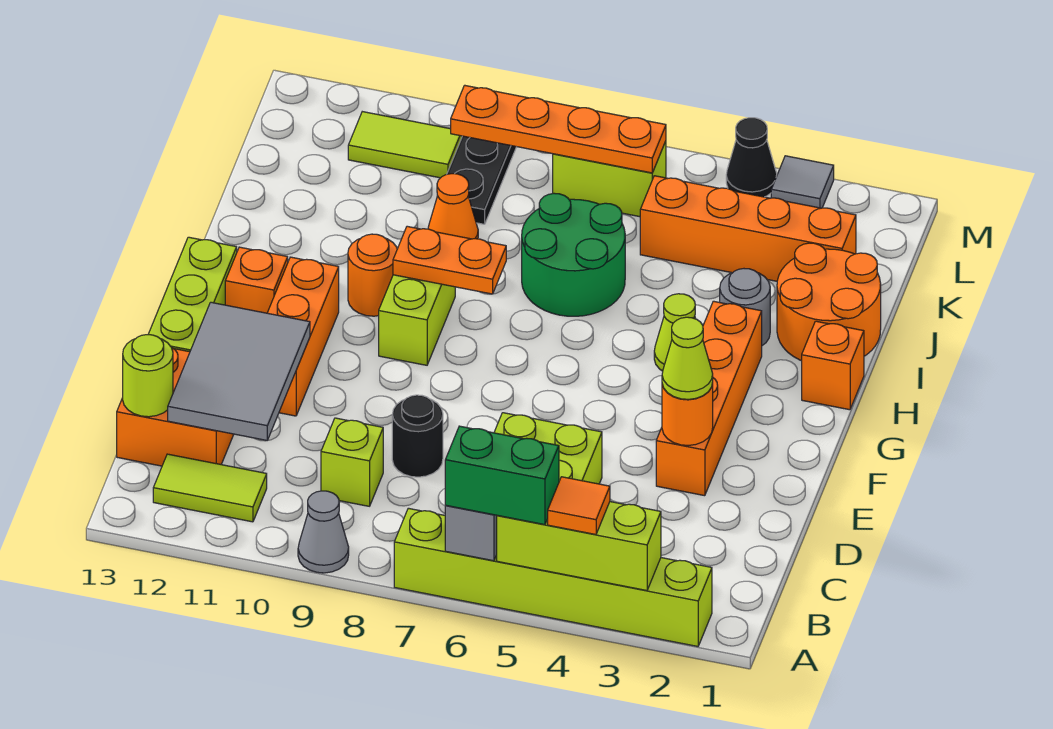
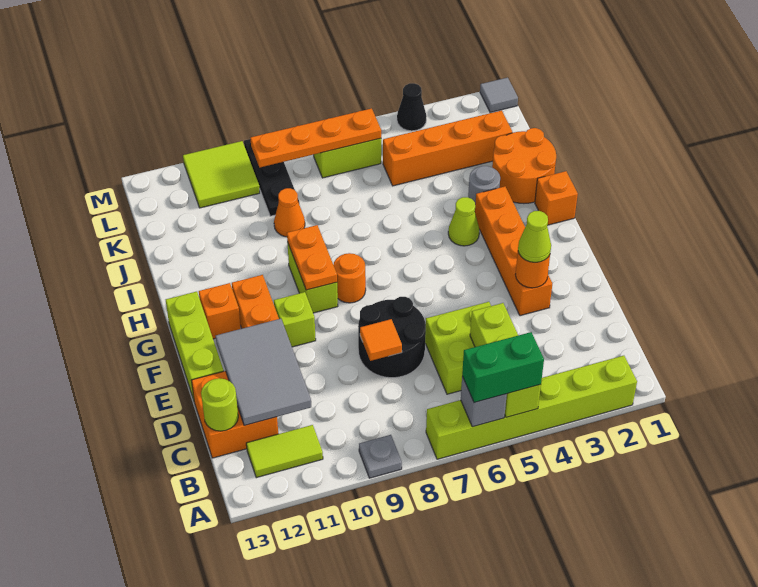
lime 1x3 brick [497,502,661,590] -> lime 1x3 brick turned to [470,303,541,417]
orange 1x1 tile [548,477,610,534] -> orange 1x1 tile moved to [360,319,402,361]
grey 1x1 cone [298,491,349,573] -> grey 1x1 plate [359,435,402,478]
lime 1x1 brick [321,418,383,506] -> lime 1x1 brick moved to [274,292,316,347]
black 1x1 round brick [392,395,443,477] -> black 2x2 round brick [358,297,426,378]
orange 1x2 plate [393,226,506,294] -> orange 1x2 plate turned to [287,225,337,290]
orange 1x1 round brick [348,234,397,316] -> orange 1x1 round brick moved to [333,253,366,303]
green 2x2 round brick [522,193,625,316] -> none
lime 1x2 tile [348,112,462,178] -> lime 2x2 tile [183,141,260,208]
grey 1x1 tile [771,156,834,208] -> grey 1x1 tile moved to [480,78,518,112]

